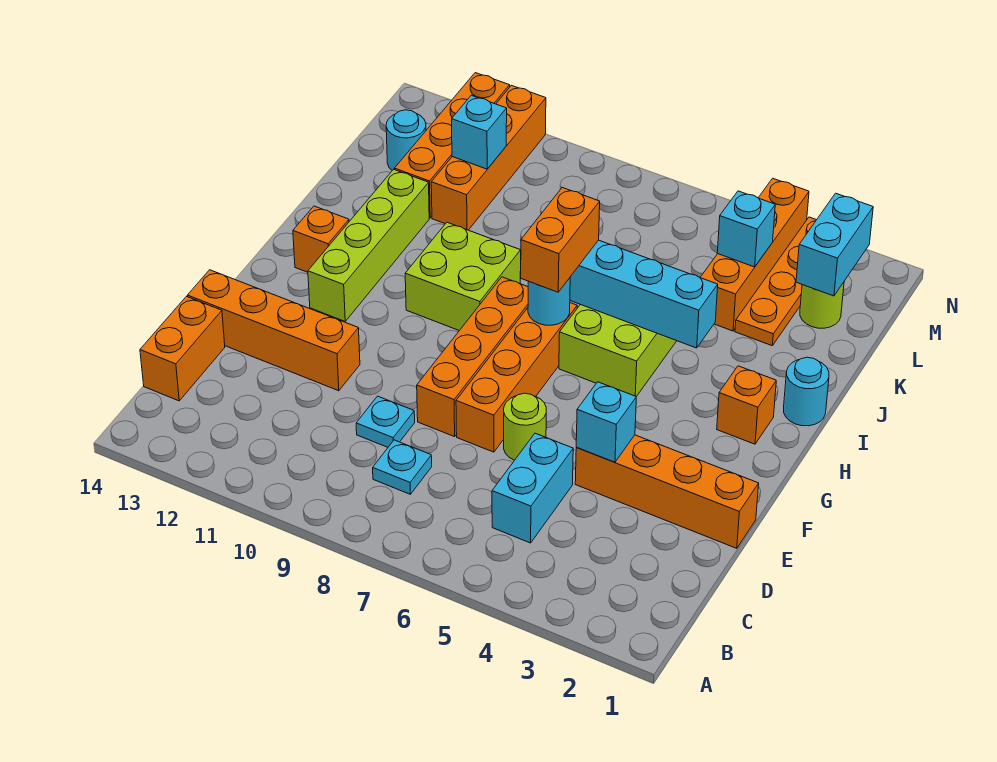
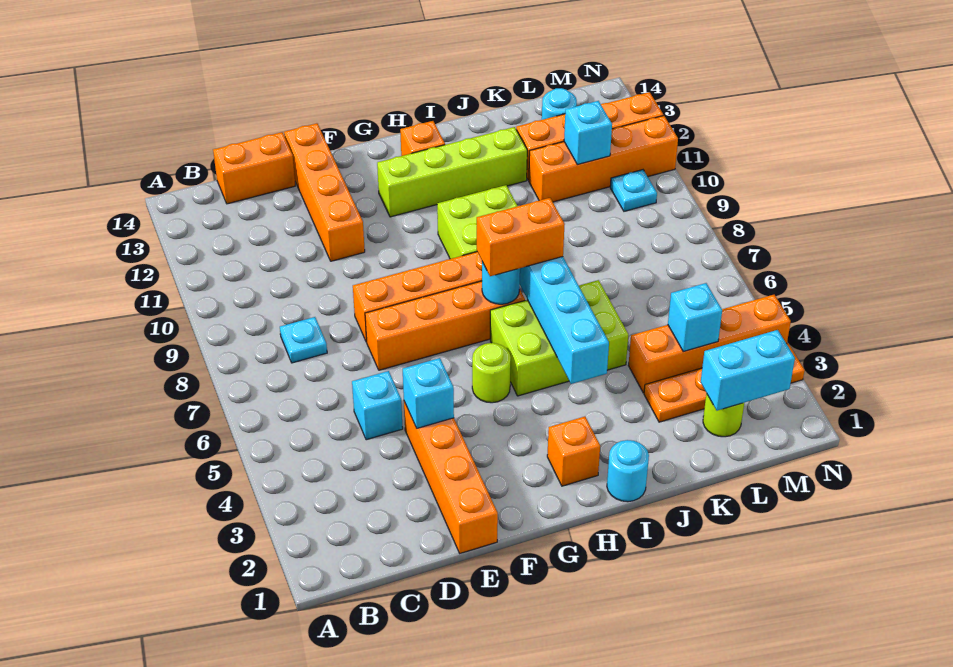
cyan 1x2 brick [492,433,573,543] -> cyan 1x1 brick [352,371,403,440]
cyan 1x1 plate [356,396,415,447] -> cyan 1x1 plate moved to [610,170,657,211]
lime 1x1 round brick [504,393,546,460] -> lime 1x1 round brick moved to [472,343,511,403]

